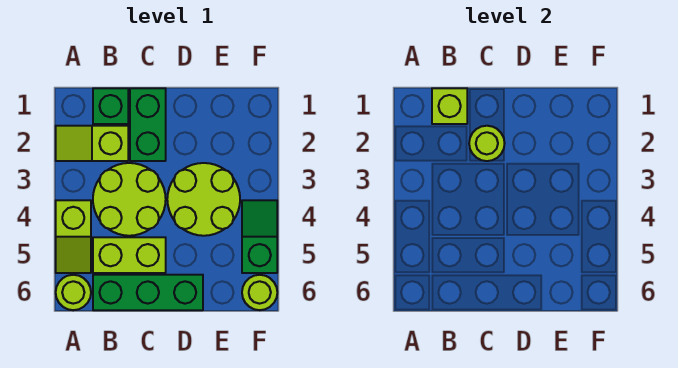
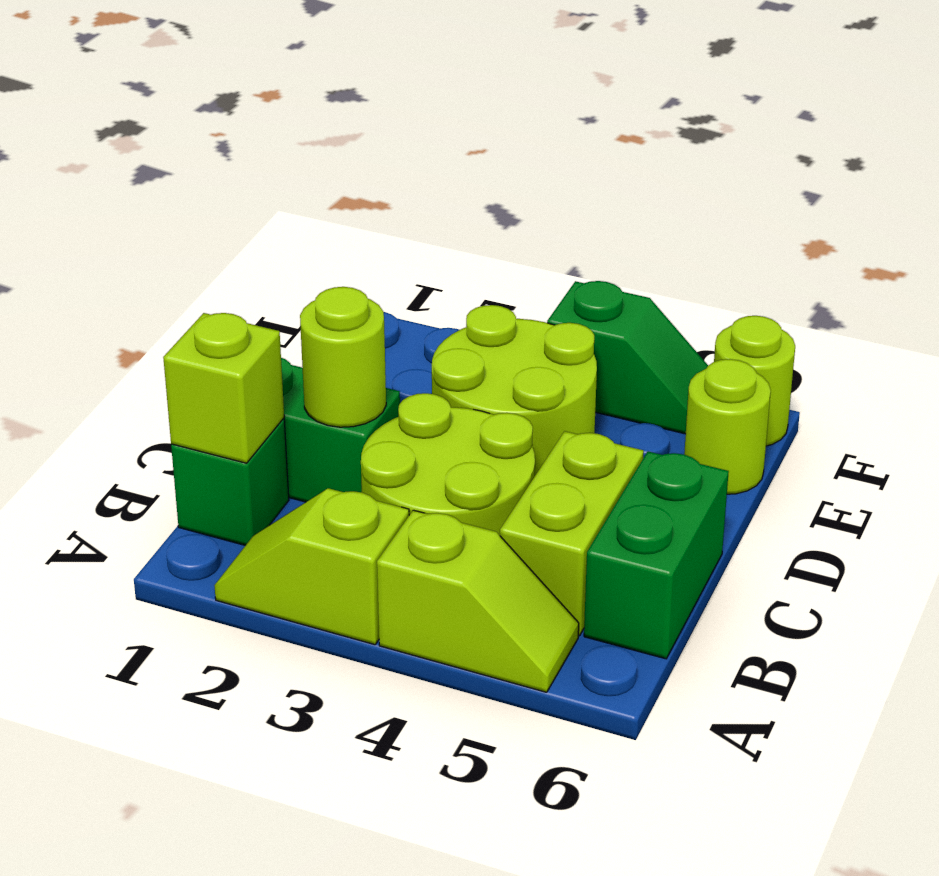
lime 1x2 slope [56,126,128,161] -> lime 1x2 slope turned to [214,488,409,645]
lime 1x1 round brick [56,275,91,310] -> lime 1x1 round brick moved to [684,359,771,494]
green 1x3 brick [93,275,203,310] -> green 1x2 brick [584,451,729,659]
green 1x2 slope [242,200,277,273] -> green 1x2 slope turned to [547,281,708,434]

